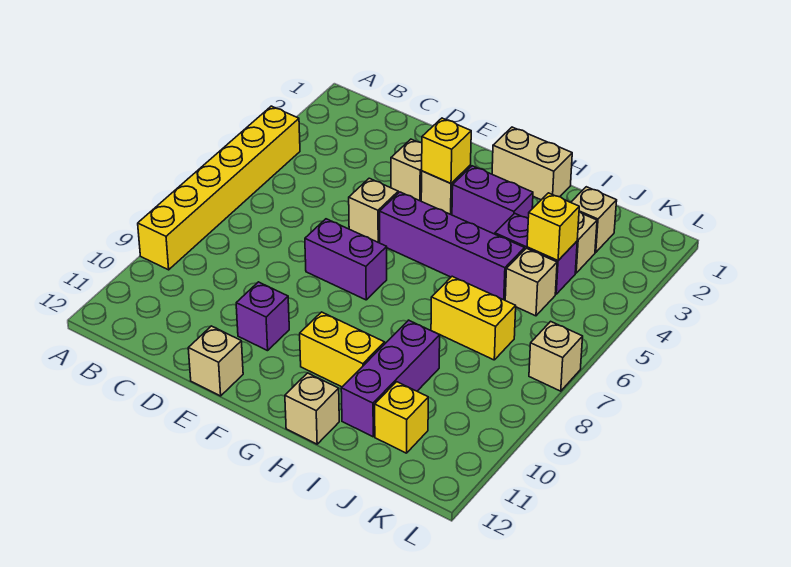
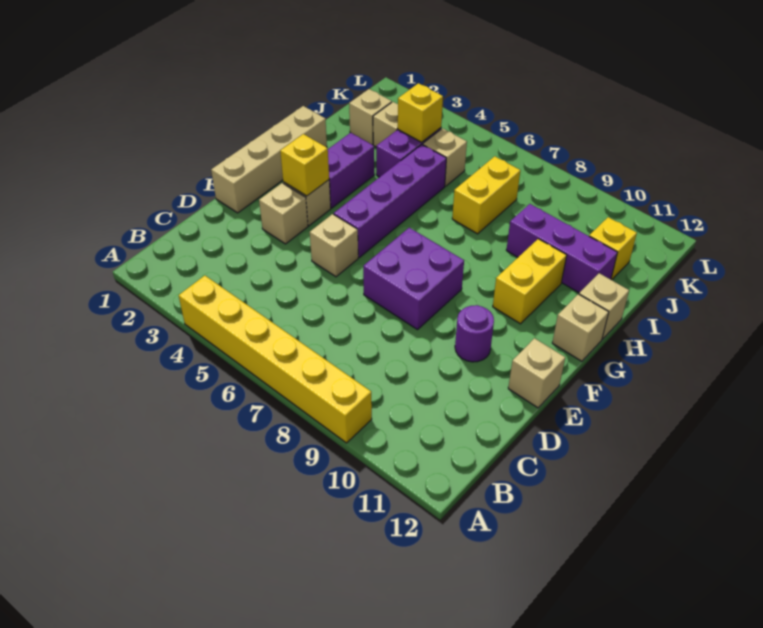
purple 1x2 brick [305,219,387,300] -> purple 2x2 brick [363,227,464,330]
purple 1x1 brick [236,282,289,351] -> purple 1x1 round brick [455,305,494,362]
tan 1x2 brick [492,127,572,200] -> tan 1x4 brick [211,106,327,213]
tan 1x1 brick [529,321,583,391] -> tan 1x1 brick moved to [552,294,609,361]

